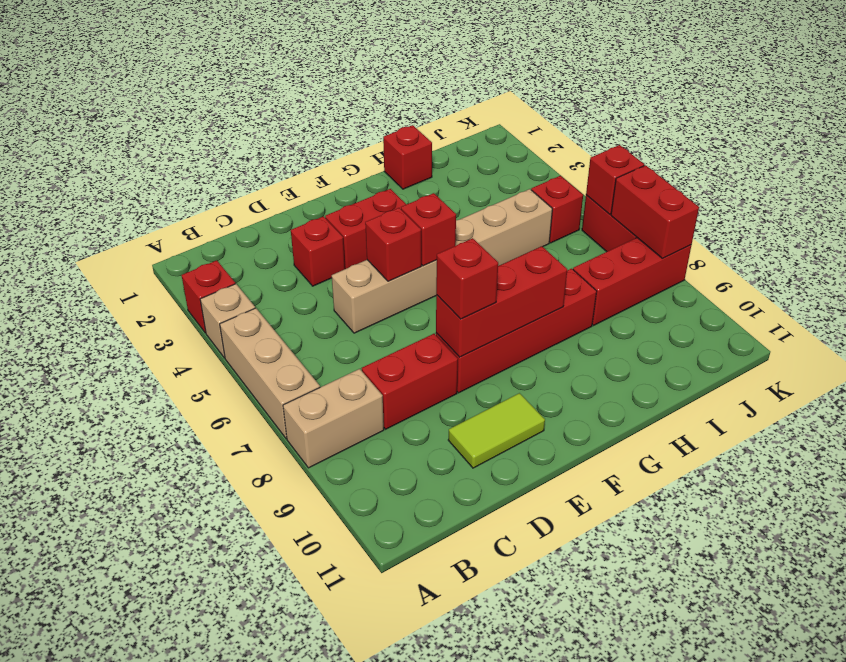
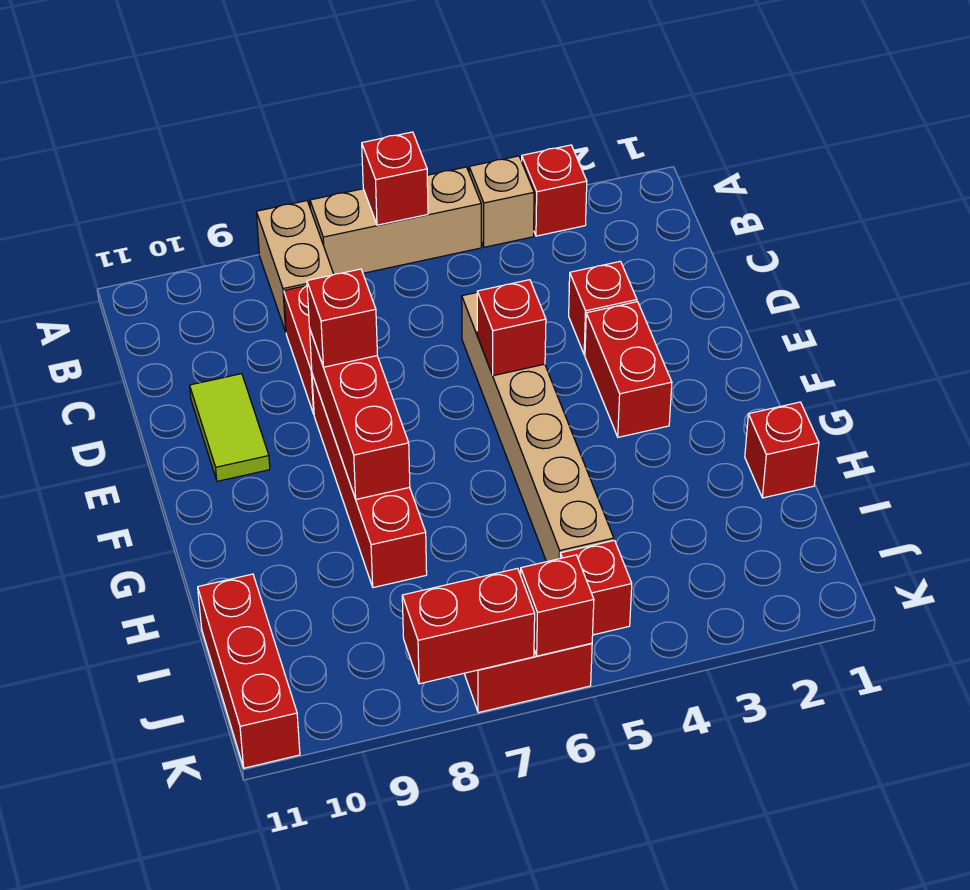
red 1x1 brick [401,193,456,266] -> red 1x1 brick moved to [362,132,428,225]
red 1x3 brick [573,238,691,325] -> red 1x3 brick moved to [198,574,300,768]

